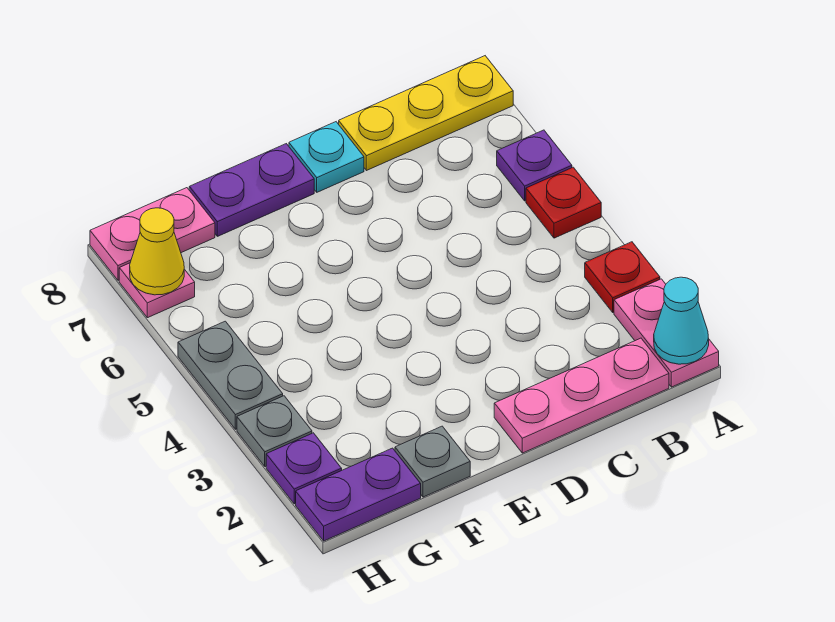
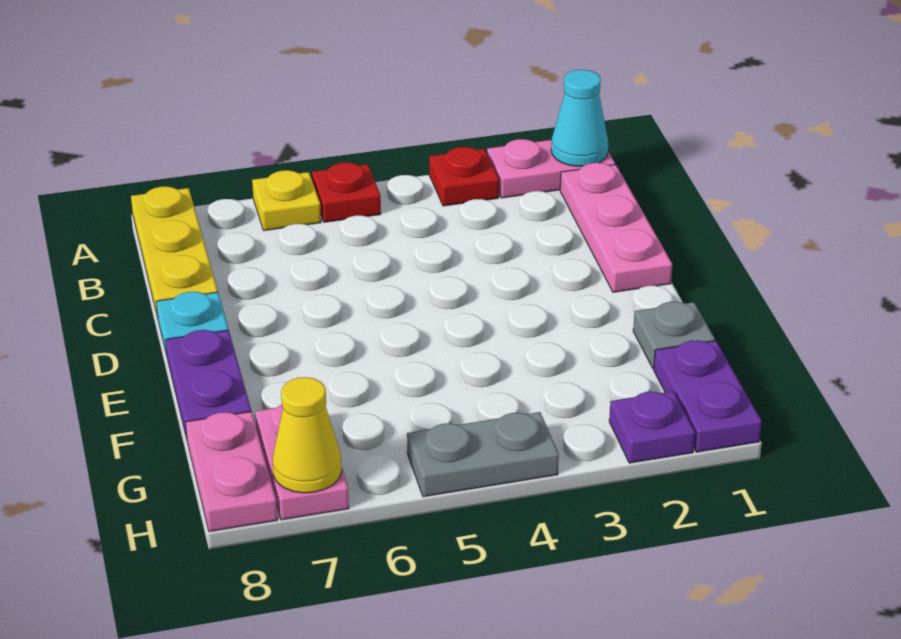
purple 1x1 plate [497,130,572,201] -> yellow 1x1 plate [252,170,321,231]
grey 1x1 plate [237,396,312,467] -> none
pink 1x1 plate [119,263,195,318] -> pink 1x2 plate [255,404,349,520]

